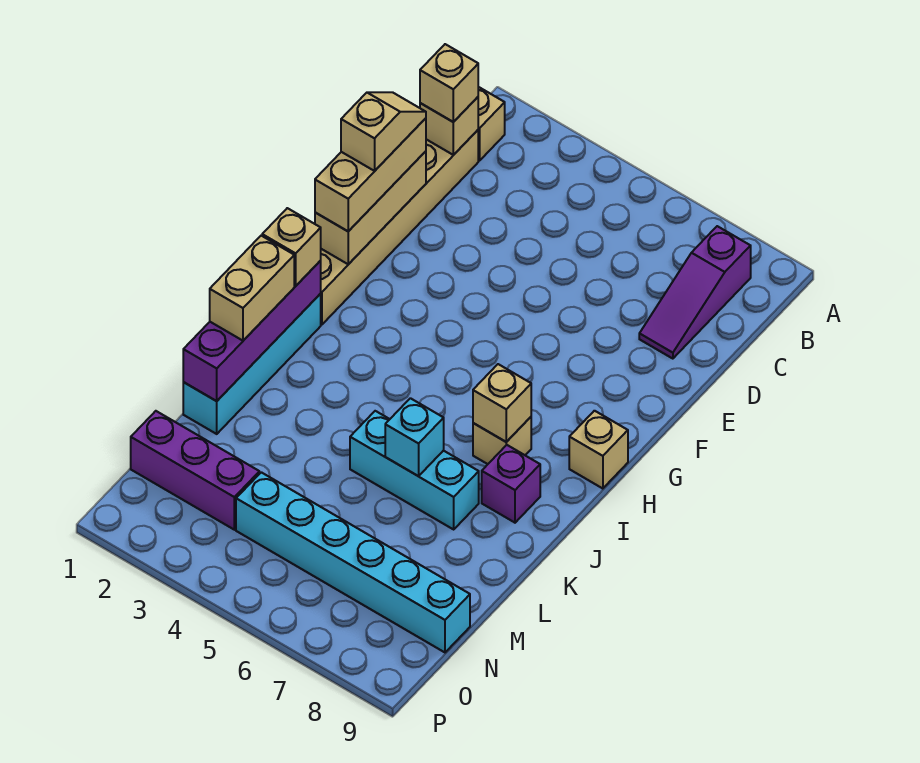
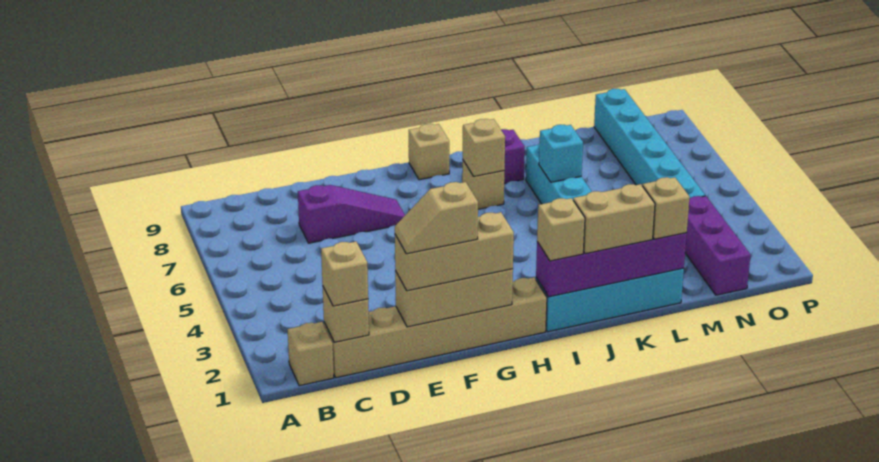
purple 1x3 slope [639,226,751,359] -> purple 1x3 slope moved to [298,185,405,243]
none -> tan 1x1 brick [643,177,690,239]

